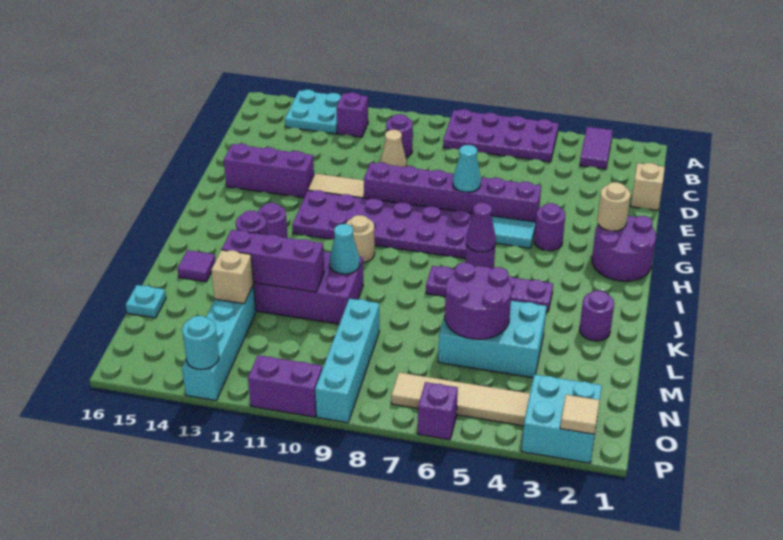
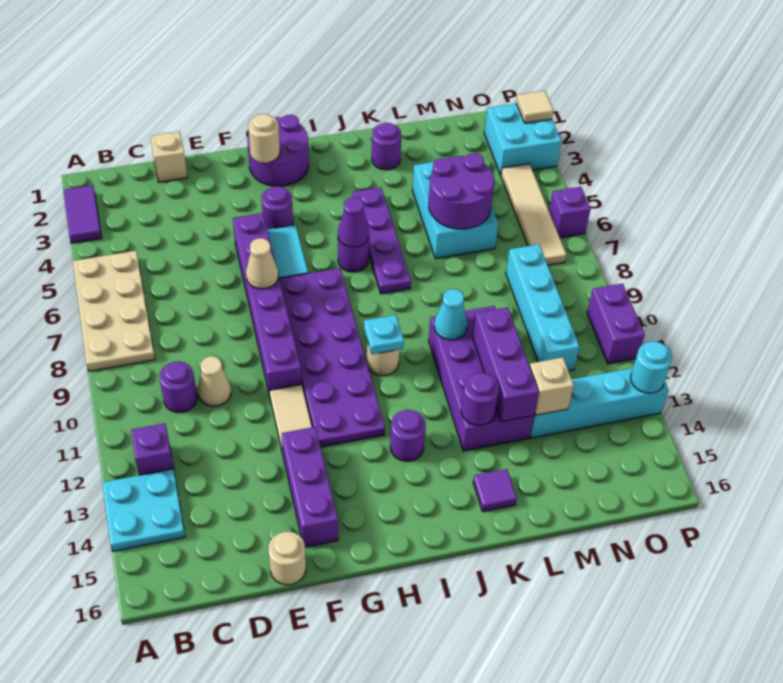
purple 1x2 tile [580,127,613,169] -> purple 1x2 tile turned to [63,185,102,243]
purple 2x4 plate [443,109,559,162] -> tan 2x4 plate [73,251,155,371]
none -> tan 1x1 round brick [268,531,306,585]
cyan 1x1 cone [453,145,481,192] -> tan 1x1 cone [246,238,278,289]
cyan 1x4 brick [315,299,379,423] -> cyan 1x4 brick turned to [506,244,580,371]
cyan 1x1 plate [126,285,166,318] -> cyan 1x1 plate moved to [364,315,404,354]

